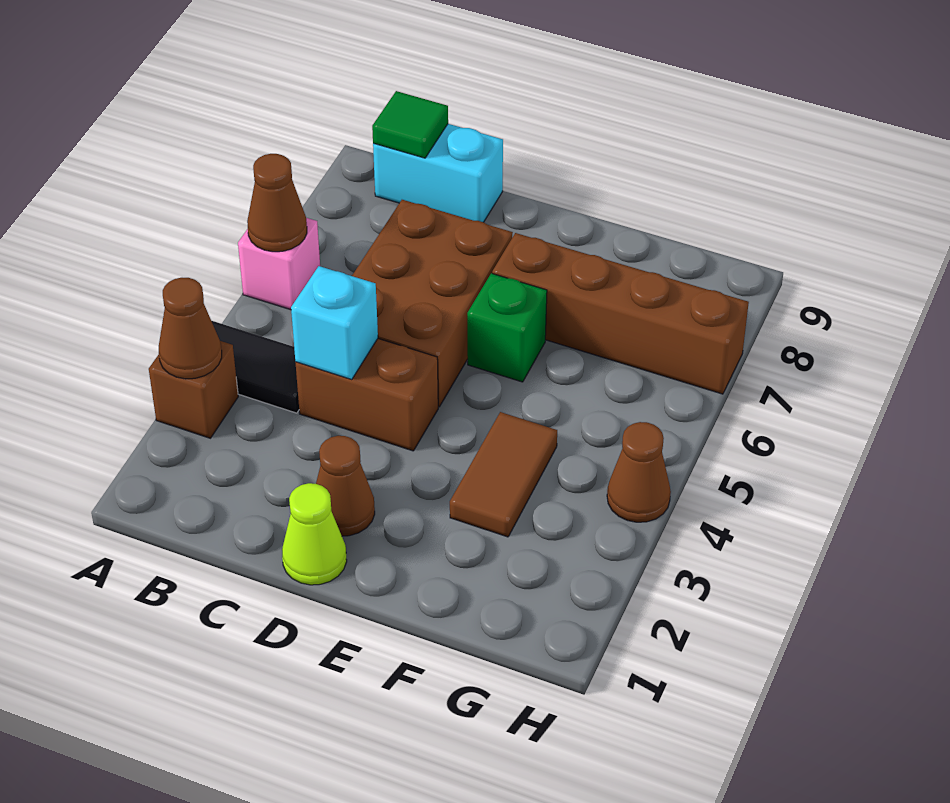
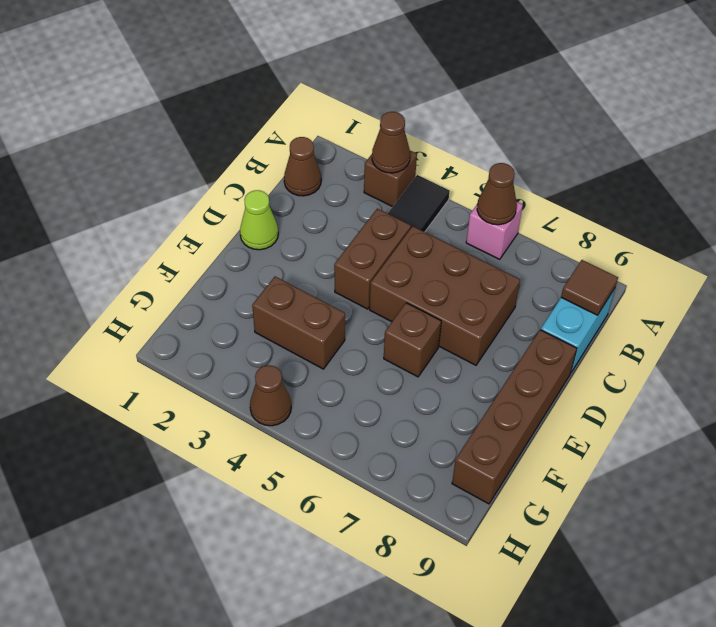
green 1x1 tile [372,91,448,158] -> brown 1x1 tile [561,260,618,315]
cyan 1x1 brick [291,266,378,380] -> none
brown 1x1 cone [316,436,375,536] -> brown 1x1 cone moved to [284,137,321,196]
green 1x1 brick [467,273,547,382] -> brown 1x1 brick [384,303,441,377]
brown 1x4 brick [492,233,749,394] -> brown 1x4 brick moved to [452,330,577,504]
brown 1x2 tile [450,412,557,537] -> brown 1x2 brick [252,277,345,369]

